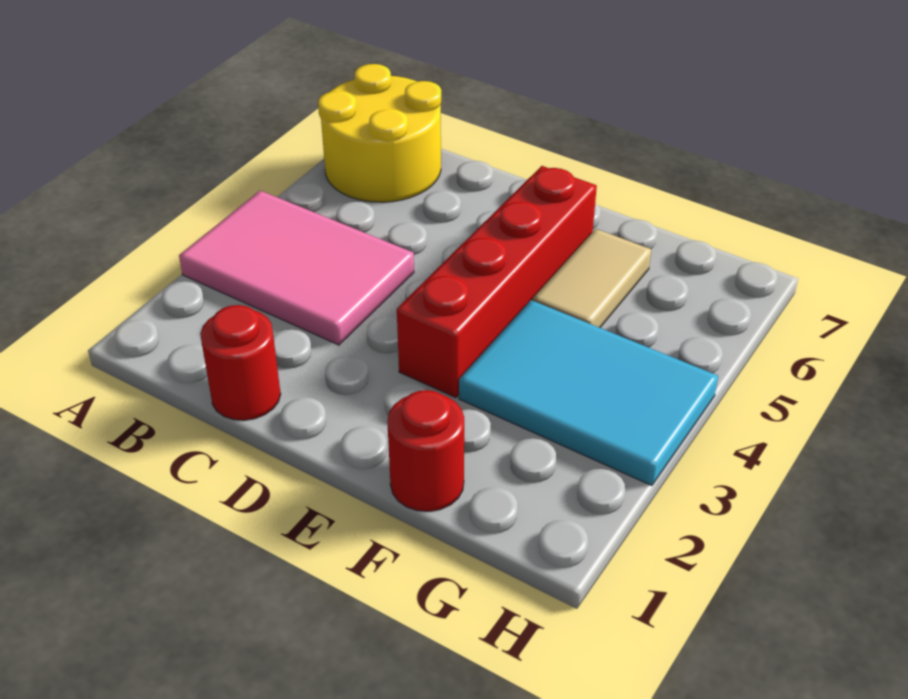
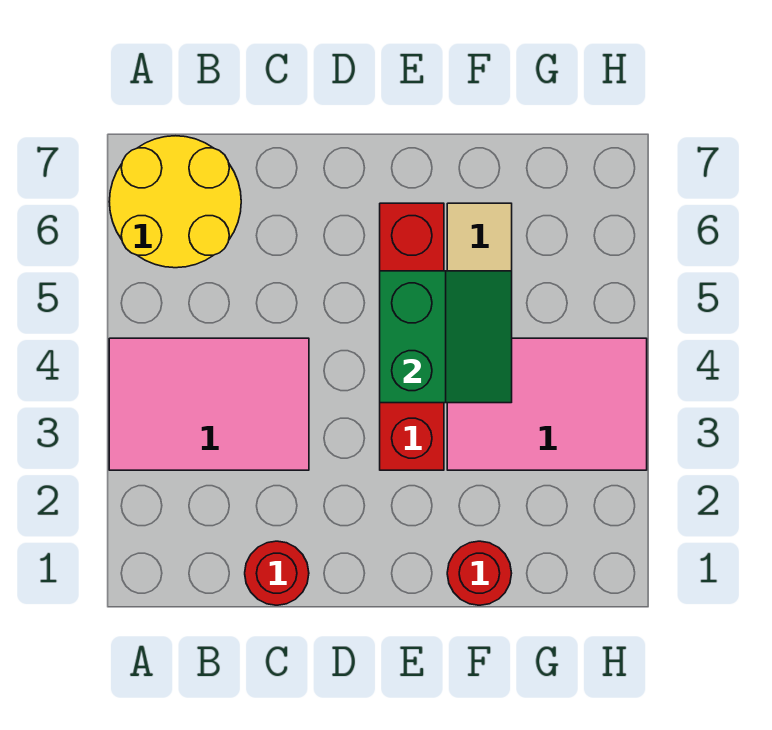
none -> green 2x2 slope [380,271,512,403]
cyan 2x3 tile [459,300,718,486] -> pink 2x3 tile [447,338,647,470]

